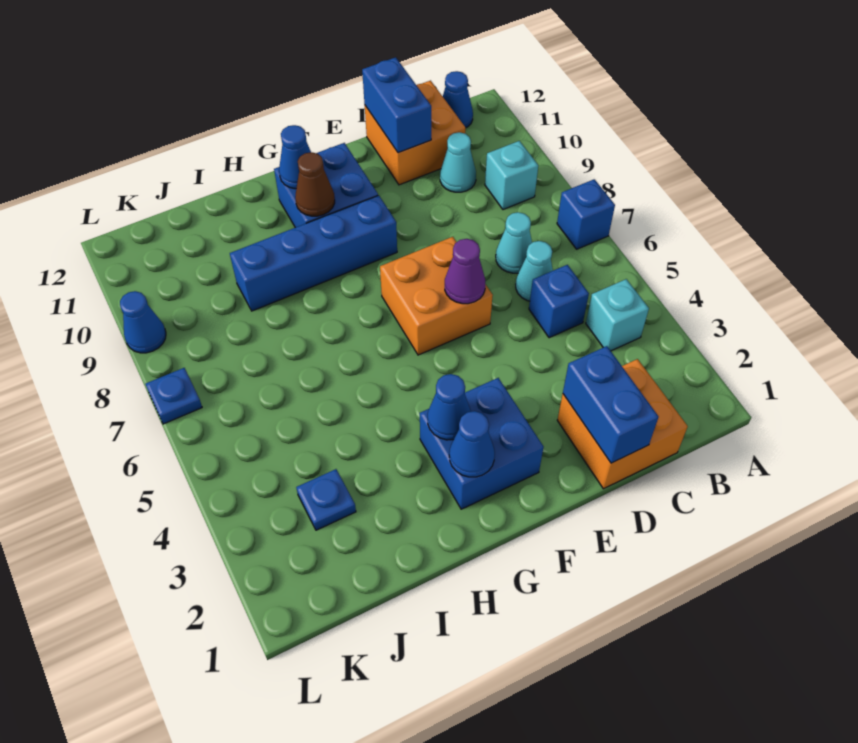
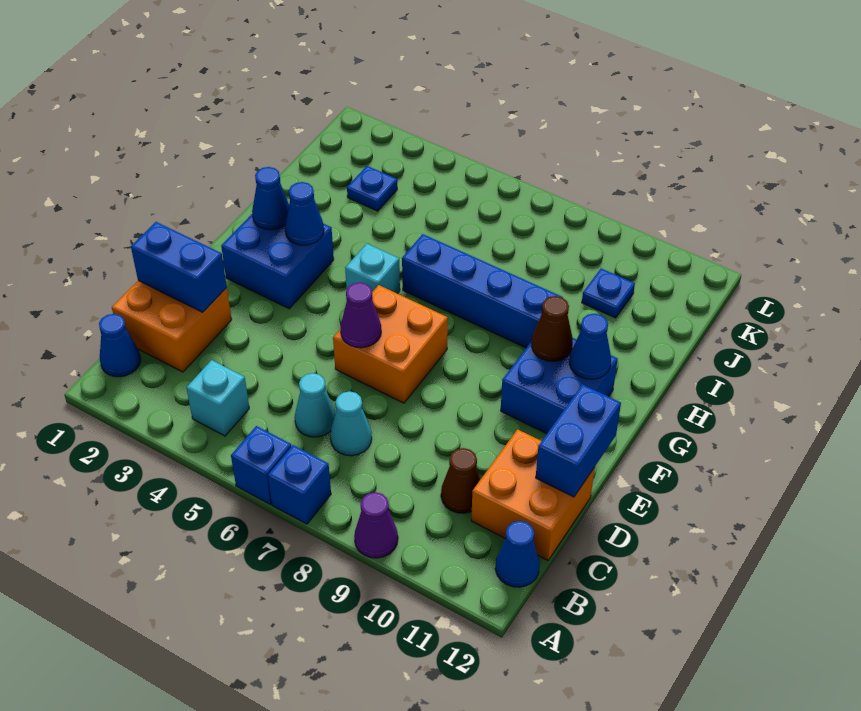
none -> purple 1x1 cone [354,492,398,558]
cyan 1x1 brick [485,141,538,210] -> cyan 1x1 brick moved to [345,244,400,294]
blue 1x1 brick [529,265,589,338] -> blue 1x1 brick moved to [231,426,291,504]
cyan 1x1 cone [440,132,476,192] -> brown 1x1 cone [441,448,480,513]
blue 1x2 brick [362,57,431,153] -> blue 1x2 brick turned to [536,385,621,497]
blue 1x4 brick [230,195,397,311] -> blue 1x4 brick turned to [402,234,563,348]
blue 1x1 plate [146,368,202,424] -> blue 1x1 plate moved to [582,269,635,318]
blue 1x1 cone [120,291,166,353] -> blue 1x1 cone moved to [99,314,141,377]

